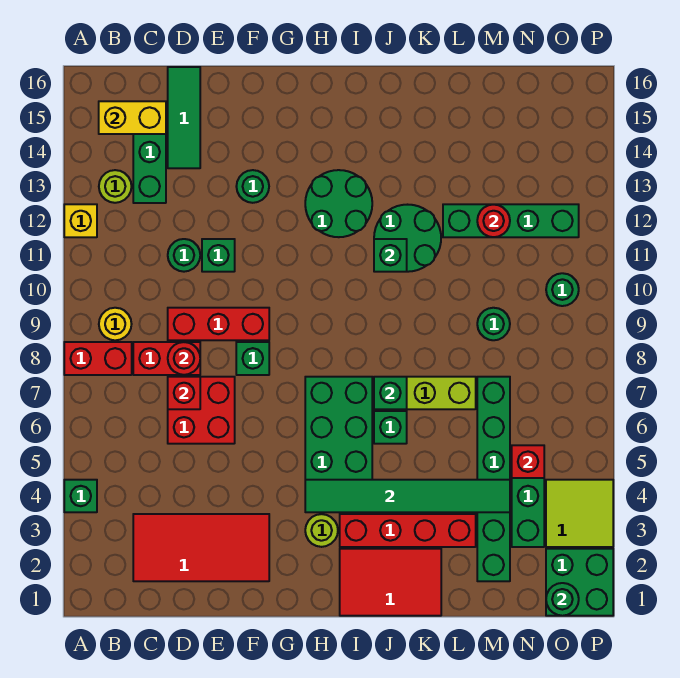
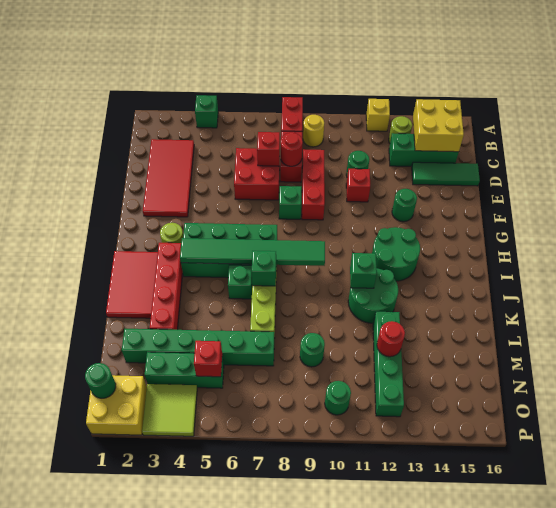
yellow 1x2 brick [99,101,166,134] -> yellow 2x2 brick [413,99,464,152]
green 1x1 brick [202,239,235,272] -> red 1x1 brick [346,169,370,202]
green 1x6 tile [305,480,510,512] -> green 1x6 tile turned to [180,238,325,266]
green 2x2 brick [546,549,613,616] -> yellow 2x2 brick [86,375,147,435]

